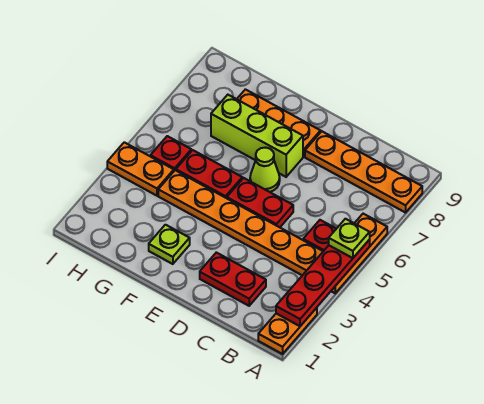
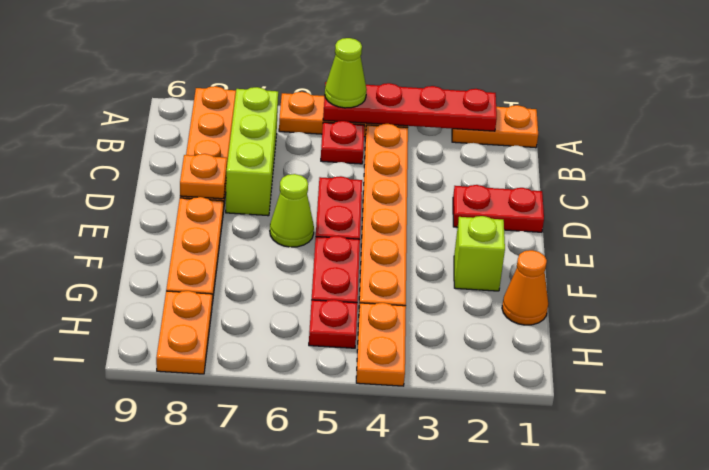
lime 1x1 plate [329,219,370,258] -> lime 1x1 cone [325,38,367,108]
red 1x2 plate [200,252,266,306] -> red 1x2 plate turned to [453,185,544,232]
none -> orange 1x1 plate [180,154,227,199]
lime 1x3 brick [211,95,303,177] -> lime 1x3 brick moved to [226,87,278,216]
lime 1x1 plate [149,225,190,264] -> lime 1x1 brick [454,216,505,291]
none -> orange 1x1 cone [502,250,548,325]
none -> orange 1x2 plate [156,291,212,374]

